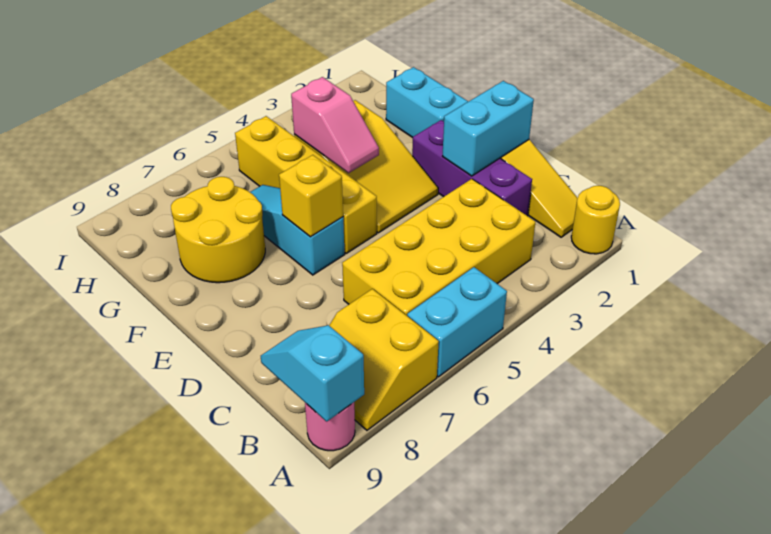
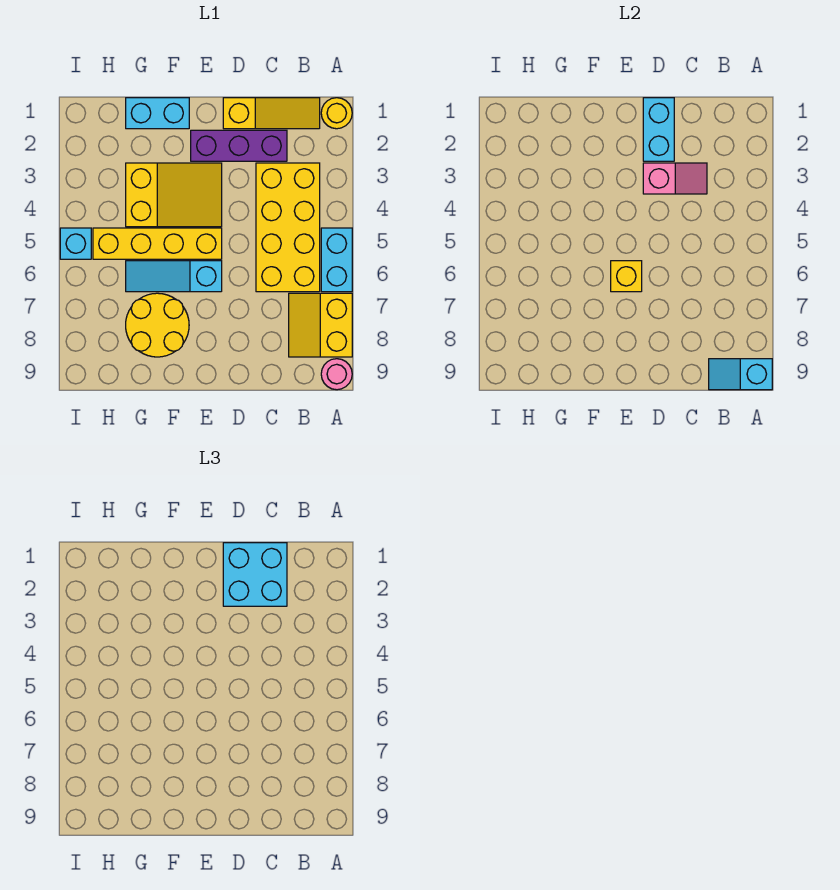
yellow 2x2 slope [329,289,439,430] -> yellow 2x2 slope turned to [289,293,352,357]
none -> cyan 2x2 brick [223,543,287,606]
pink 1x2 slope [291,77,379,173] -> pink 1x2 slope moved to [643,163,707,194]
none -> cyan 1x1 brick [60,228,91,259]

